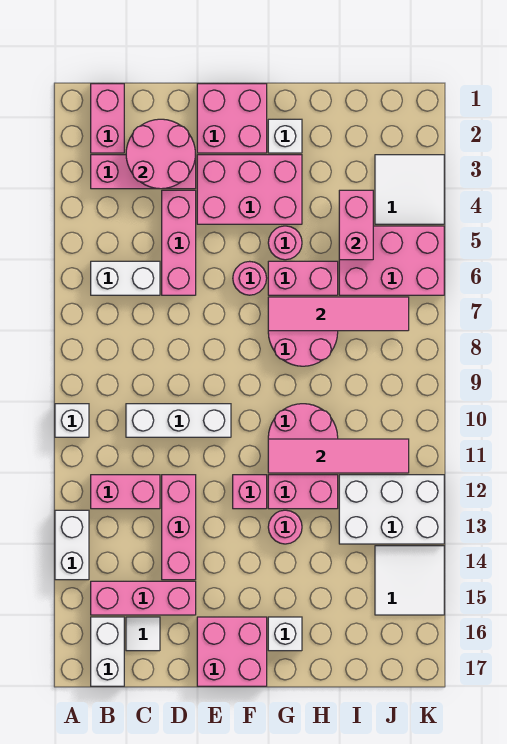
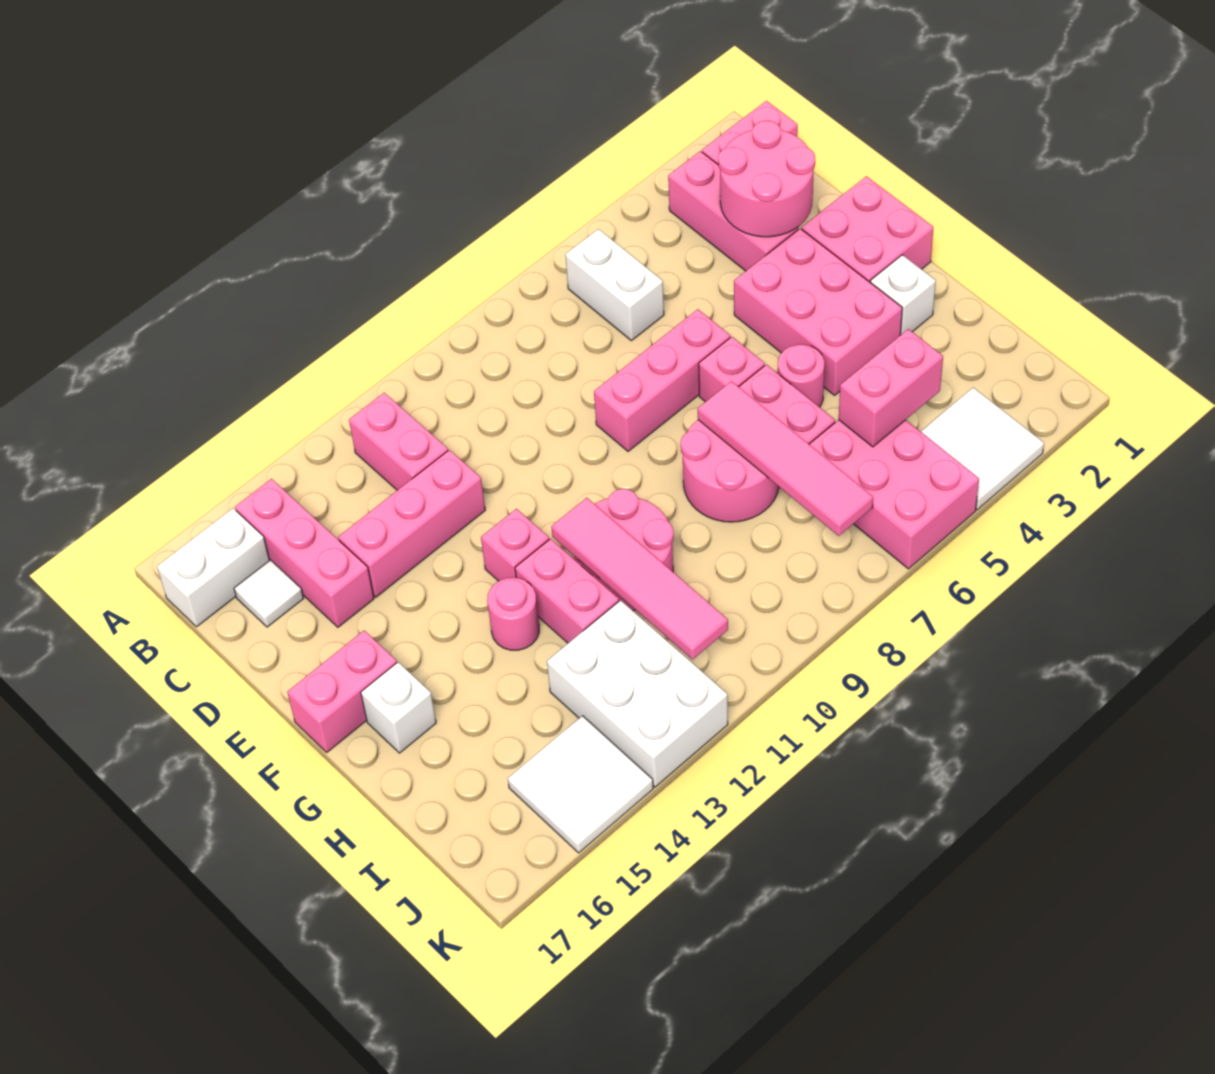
white 1x1 brick [55,404,89,437] -> none
white 1x2 brick [55,510,89,580] -> none
white 1x3 brick [126,404,231,437] -> none
pink 1x3 brick [162,190,196,295] -> pink 1x3 brick moved to [594,309,730,451]
pink 2x2 brick [197,617,267,686] -> pink 1x2 brick [287,631,397,752]
pink 1x1 round brick [233,261,267,295] -> pink 1x1 brick [699,337,765,402]

